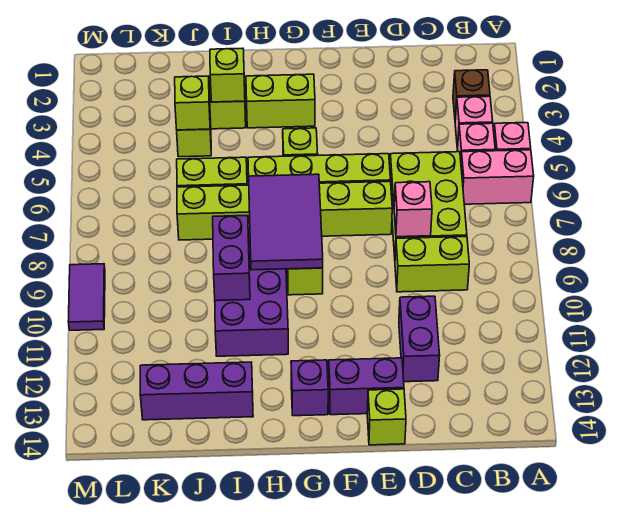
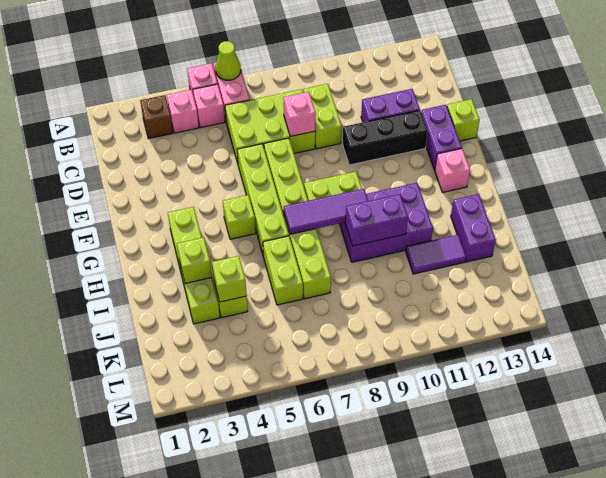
none -> lime 1x1 cone [215,41,241,80]
none -> black 1x3 brick [343,110,428,165]
purple 2x3 tile [249,174,323,270] -> purple 1x3 tile [283,189,368,234]
purple 1x1 brick [291,360,328,416] -> pink 1x1 brick [435,149,470,192]
purple 1x3 brick [140,362,253,420] -> purple 1x2 brick [451,194,496,262]
purple 1x2 tile [68,264,105,330] -> purple 1x2 tile moved to [406,235,466,274]

